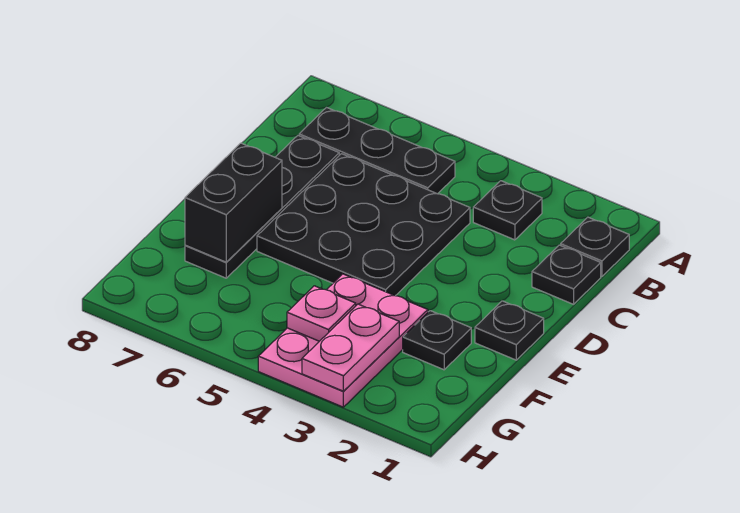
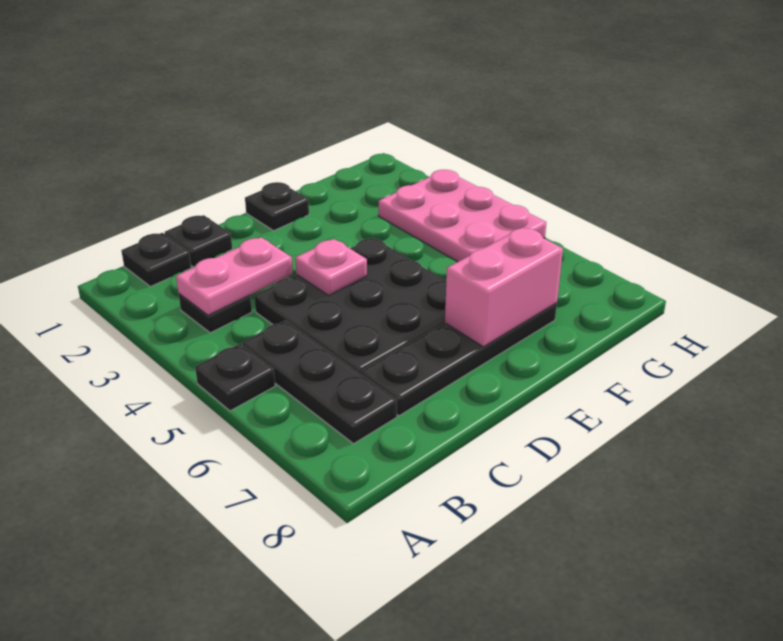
black 1x2 brick [185,143,282,262] -> pink 1x2 brick [445,227,563,347]
black 1x1 plate [403,311,471,370] -> black 1x1 plate moved to [195,344,275,411]
pink 2x3 plate [258,274,428,407] -> pink 2x3 plate turned to [379,170,546,262]
pink 1x2 plate [302,304,399,391] -> pink 1x2 plate moved to [176,237,293,315]
pink 1x1 plate [287,286,356,341] -> pink 1x1 plate moved to [295,239,367,295]

